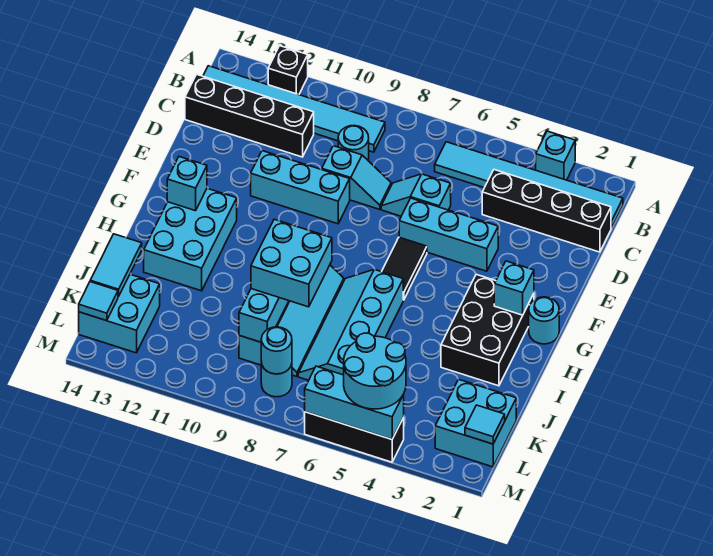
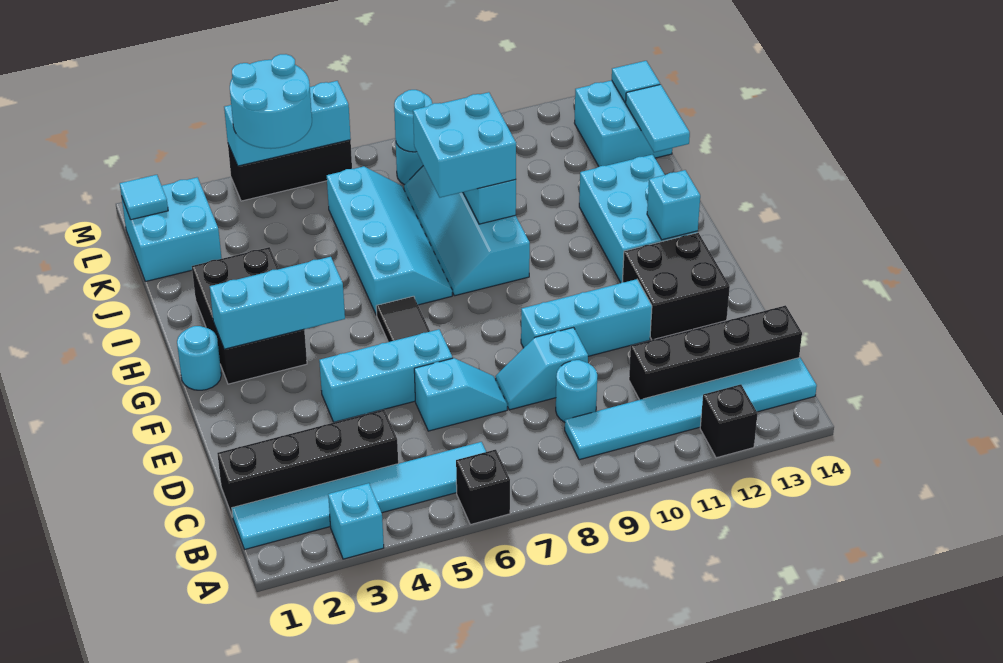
none -> black 1x1 brick [456,450,510,525]
none -> black 2x2 brick [623,233,730,340]
cyan 1x1 brick [494,261,534,315] -> cyan 1x3 brick [210,257,345,349]

